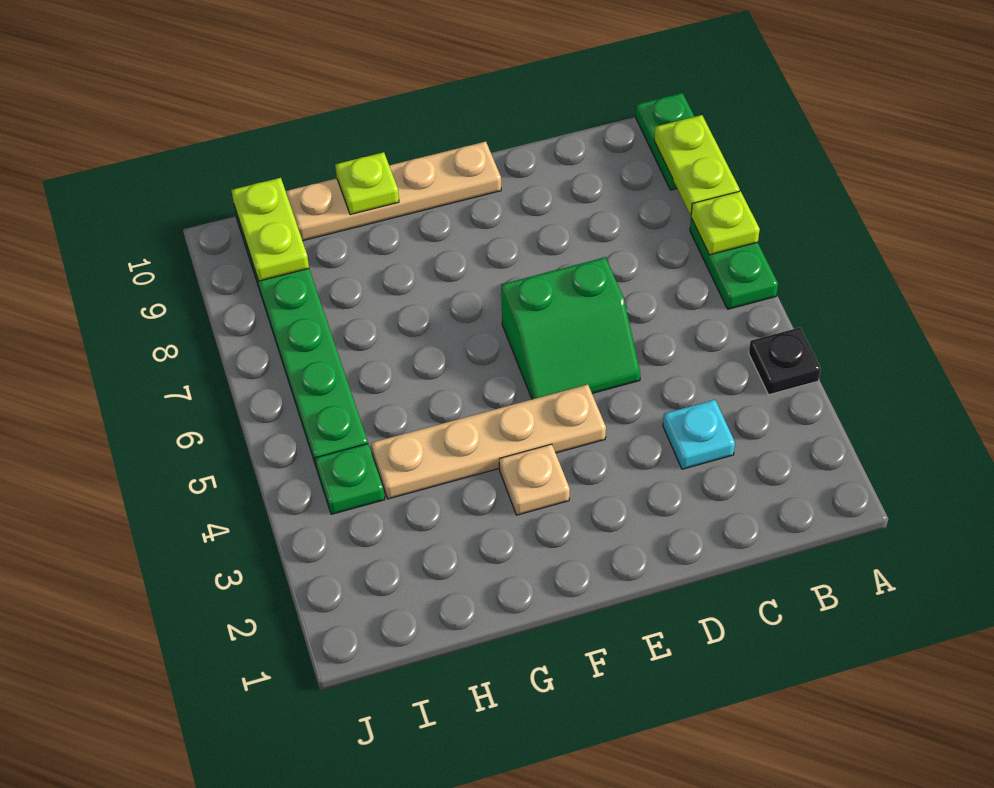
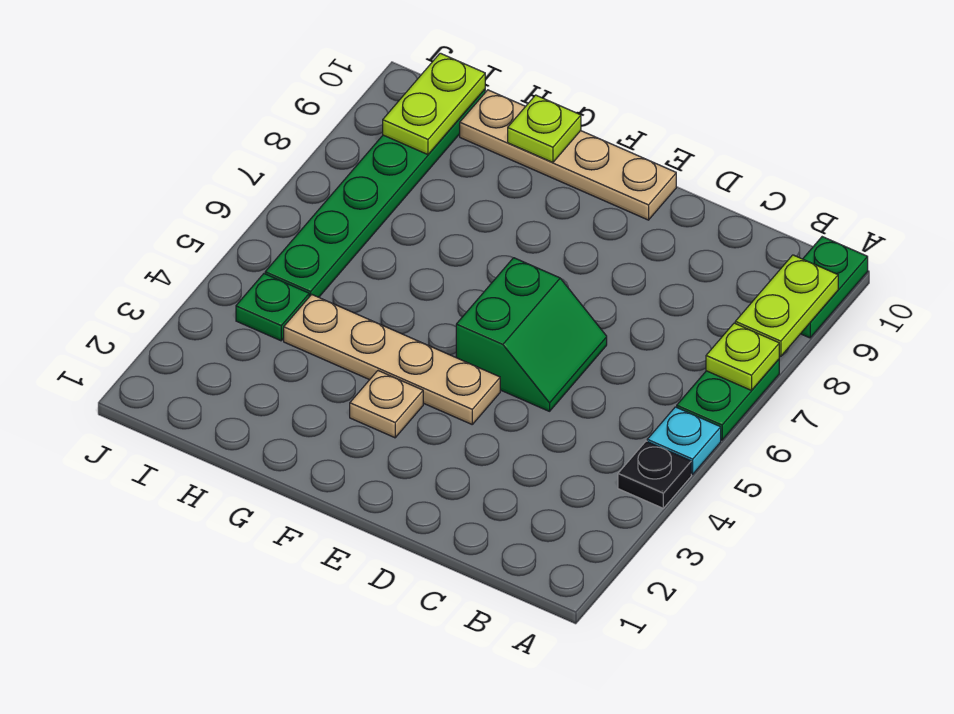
cyan 1x1 plate [663,400,735,469] -> cyan 1x1 plate moved to [647,407,721,474]
green 2x2 slope [501,258,640,399] -> green 2x2 slope turned to [456,258,607,411]

